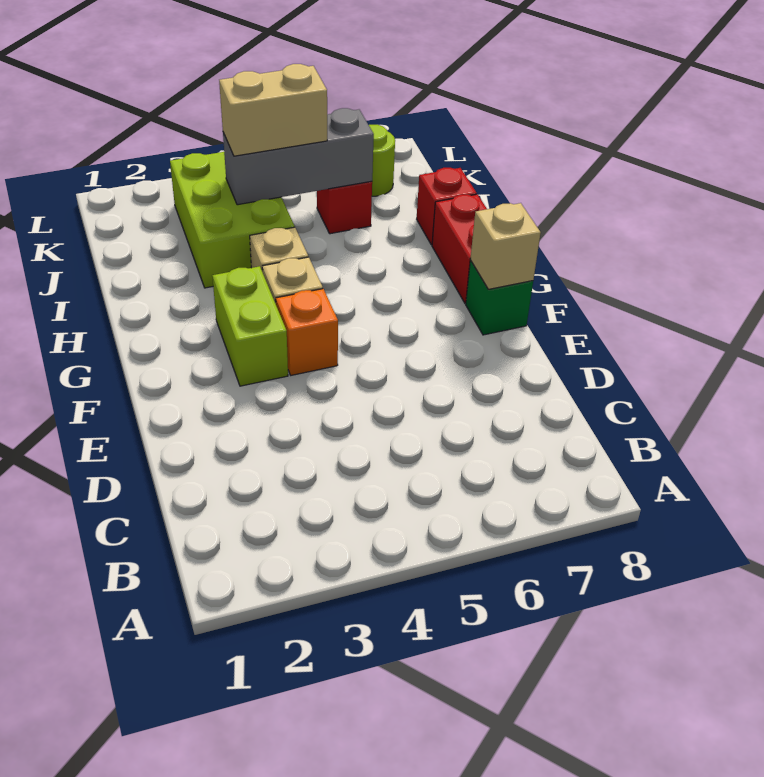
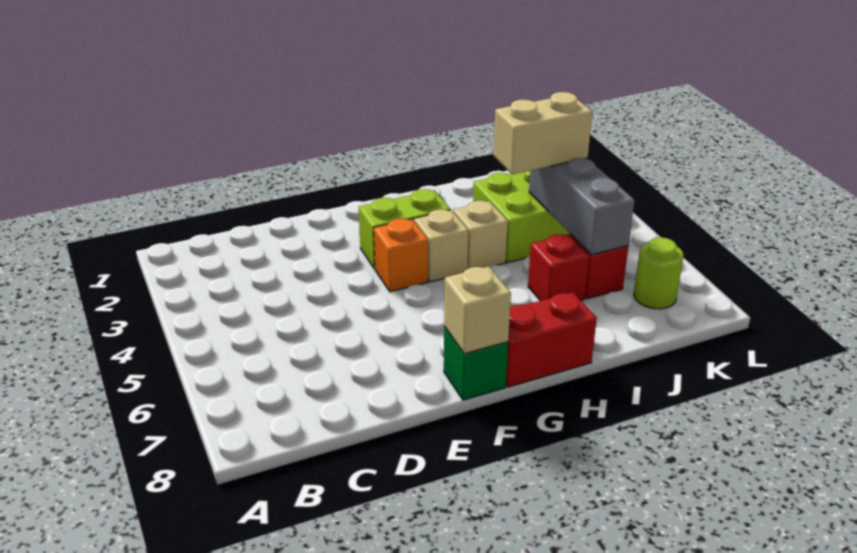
red 1x1 brick [417,168,477,245] -> red 1x1 brick moved to [528,234,589,301]
tan 1x2 brick [219,64,327,156] -> tan 1x2 brick turned to [493,92,592,174]

